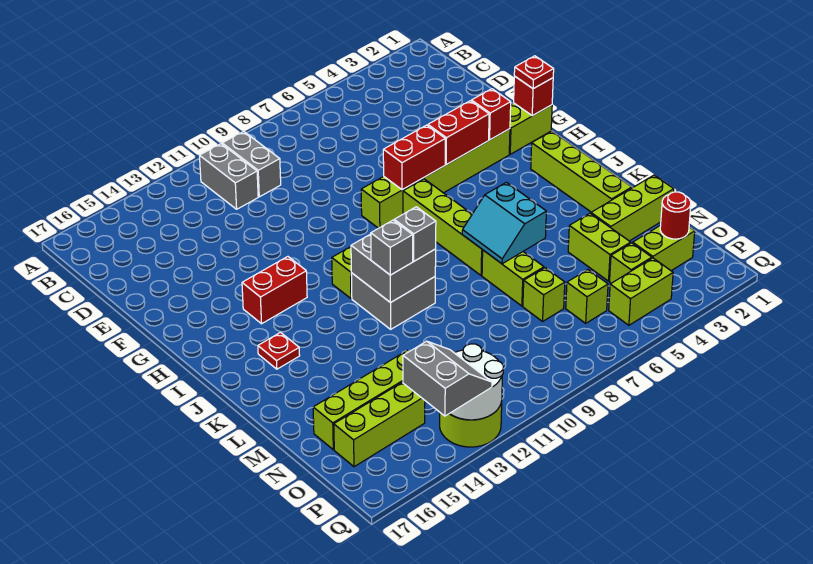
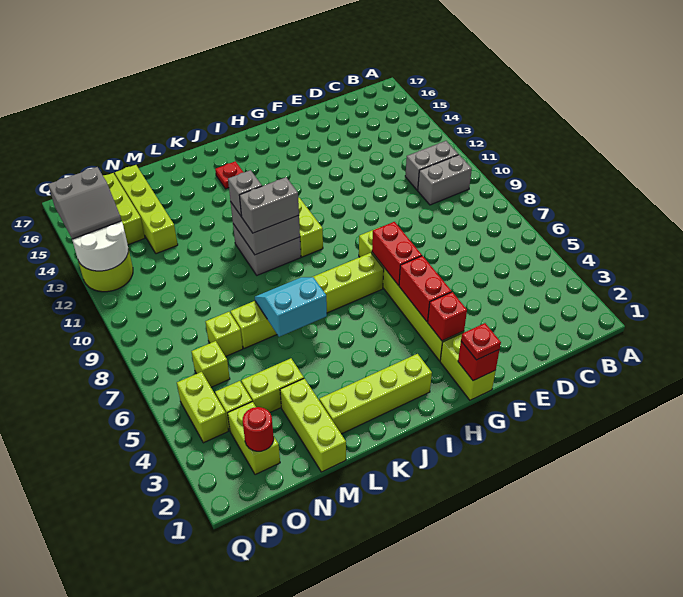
red 1x2 brick [242,257,307,324] -> none
grey 1x1 brick [394,207,436,261] -> grey 1x2 brick [239,177,299,233]

